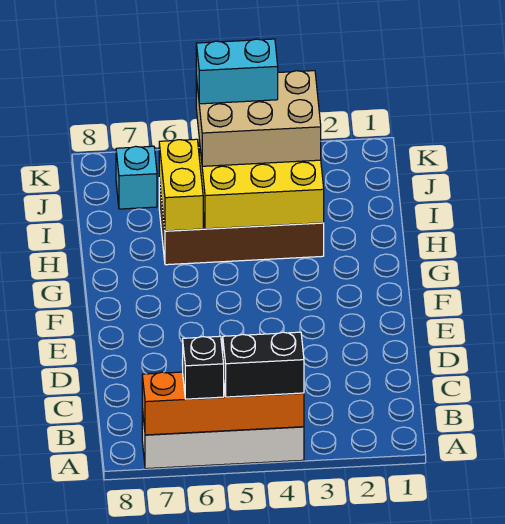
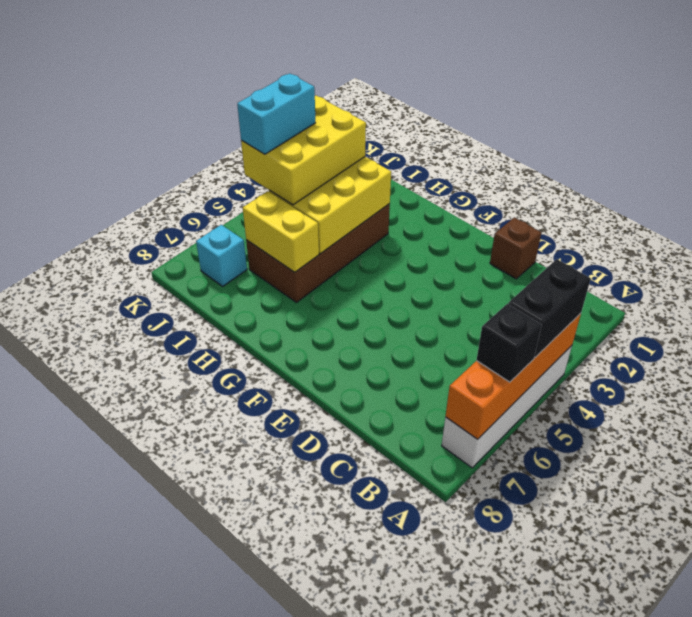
none -> brown 1x1 brick [490,217,541,279]
tan 2x3 brick [196,71,321,166] -> yellow 2x3 brick [241,95,366,205]

